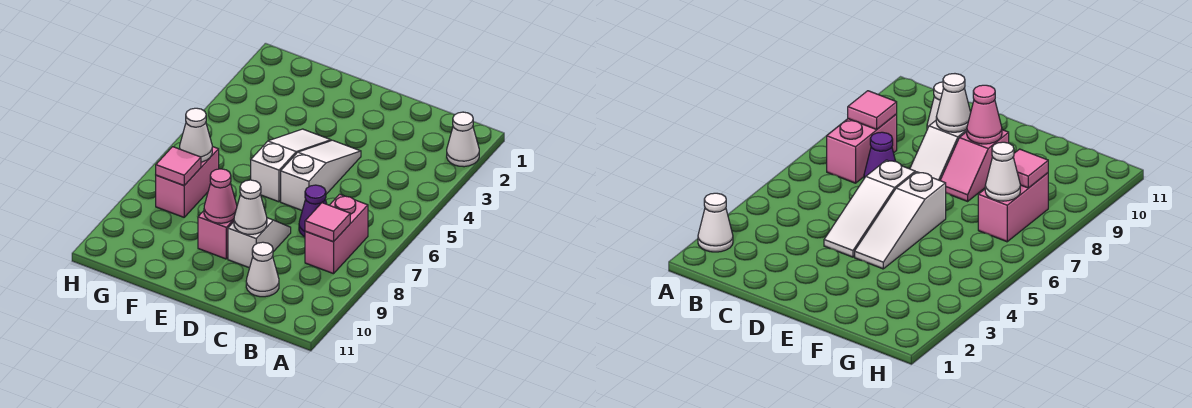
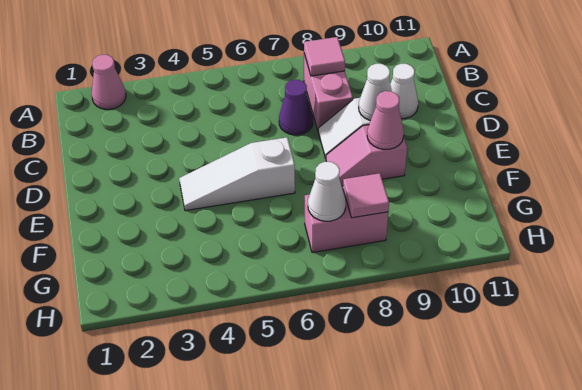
white 1x1 cone [447,112,479,167] -> pink 1x1 cone [92,55,126,109]
pink 1x2 brick [305,194,368,274] -> pink 1x2 brick turned to [304,54,353,130]
white 1x3 slope [281,140,361,210] -> none

